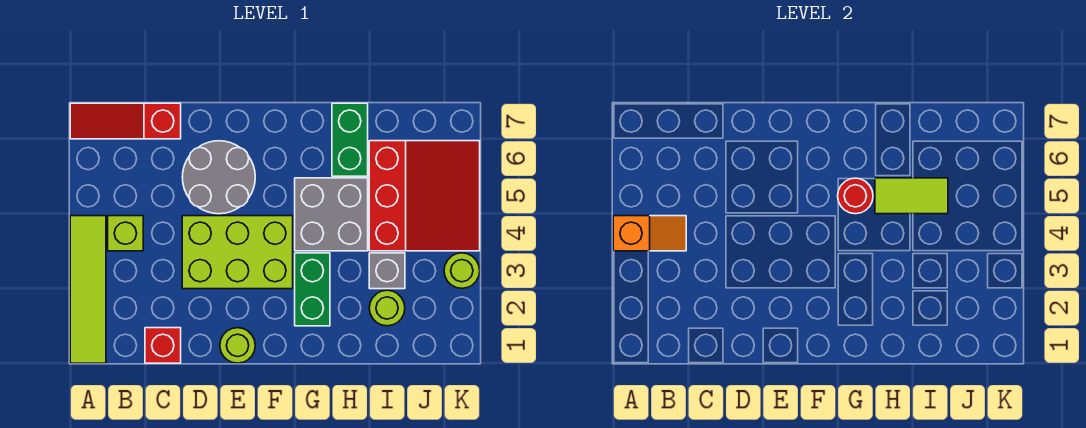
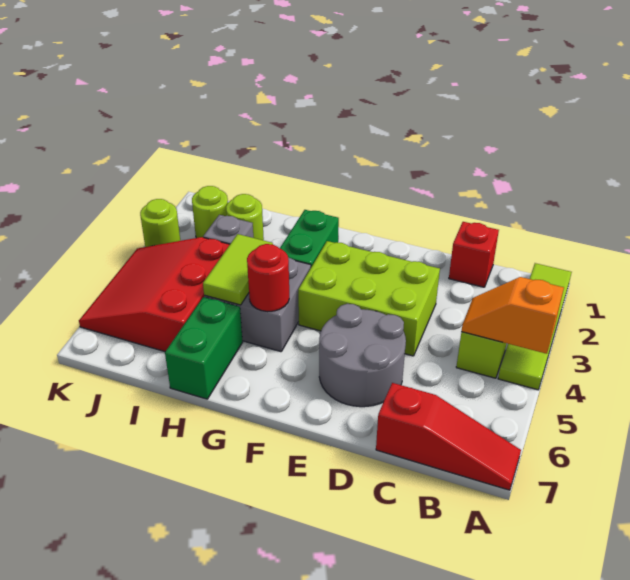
lime 1x1 round brick [220,328,255,363] -> lime 1x1 round brick moved to [192,186,228,238]
lime 1x2 tile [875,178,948,214] -> lime 1x2 tile turned to [203,234,273,305]

